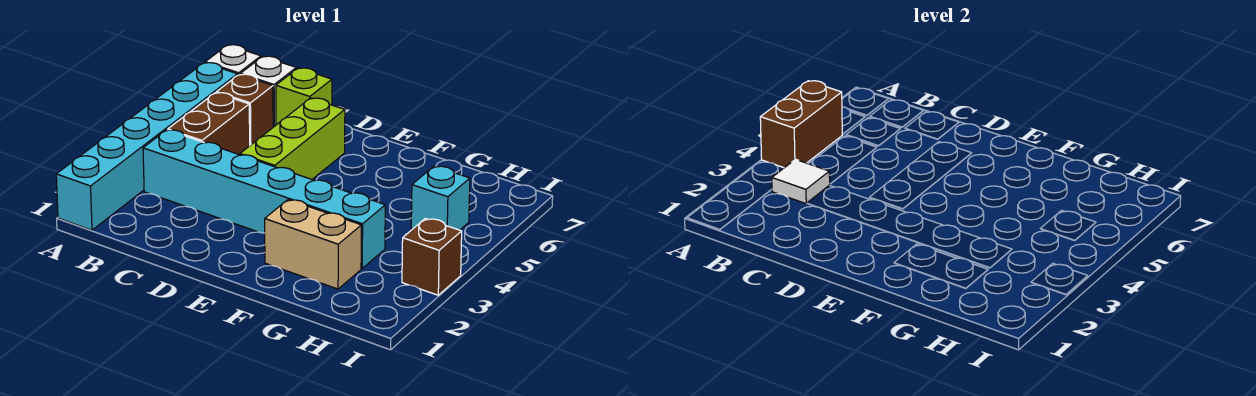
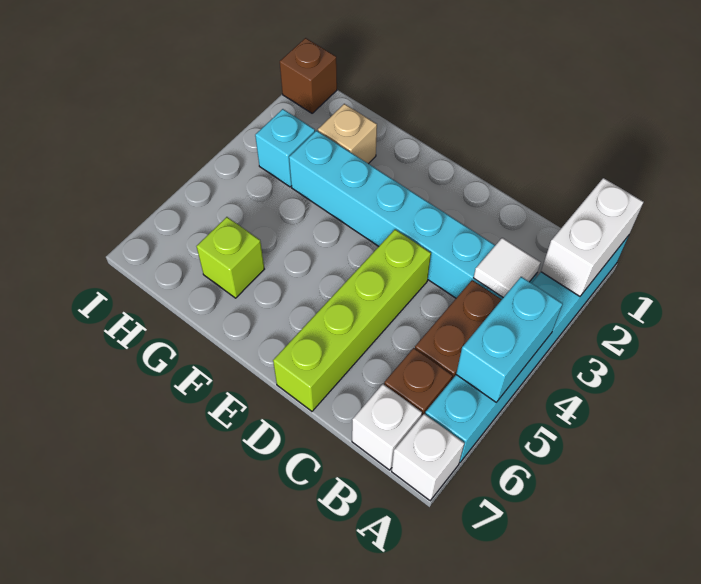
none -> white 1x2 brick [541,178,643,296]
brown 1x2 brick [760,81,842,168] -> cyan 1x2 brick [456,277,563,402]
lime 1x1 brick [276,68,332,125] -> lime 1x1 brick moved to [196,217,264,298]
lime 1x3 brick [240,98,345,179] -> lime 1x4 brick [273,229,431,411]
tan 1x2 brick [265,200,361,289] -> tan 1x1 brick [318,104,377,164]
cyan 1x1 brick [411,166,470,230] -> cyan 1x1 brick moved to [255,109,315,187]
brown 1x1 brick [402,219,462,295] -> brown 1x1 brick moved to [280,38,337,113]

